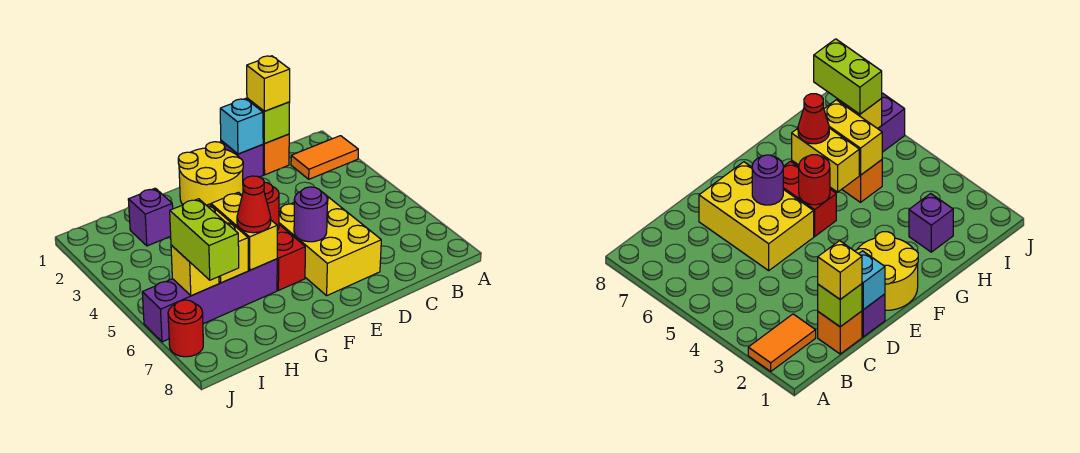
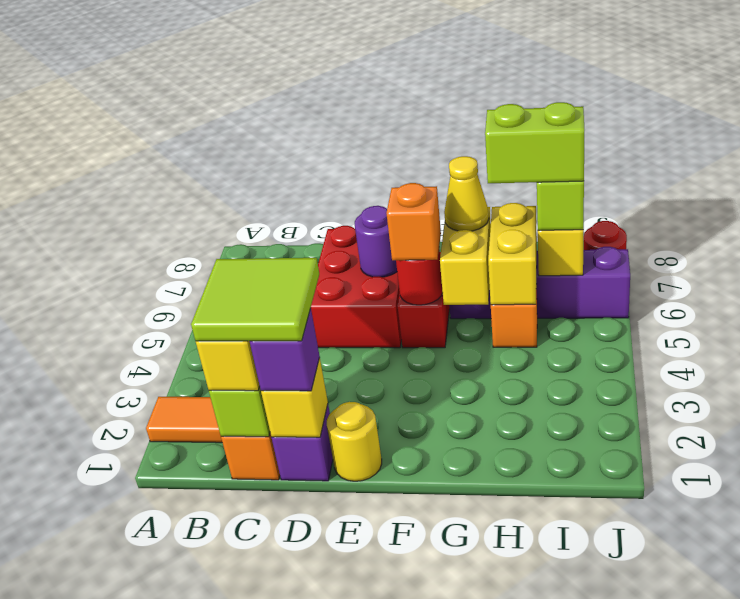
none -> lime 2x2 tile [191,258,319,341]
cyan 1x1 brick [220,99,263,154] -> yellow 1x1 brick [261,358,328,437]
yellow 2x3 brick [279,191,381,295] -> red 2x3 brick [311,226,401,348]
yellow 2x2 round brick [178,142,243,205] -> yellow 1x1 round brick [327,402,382,481]
none -> orange 1x1 brick [386,183,441,260]
red 1x1 cone [237,176,271,233] -> yellow 1x1 cone [444,156,489,231]
purple 1x1 brick [128,188,173,246] -> purple 1x1 brick moved to [250,308,320,391]
none -> lime 1x2 brick [485,102,584,183]

